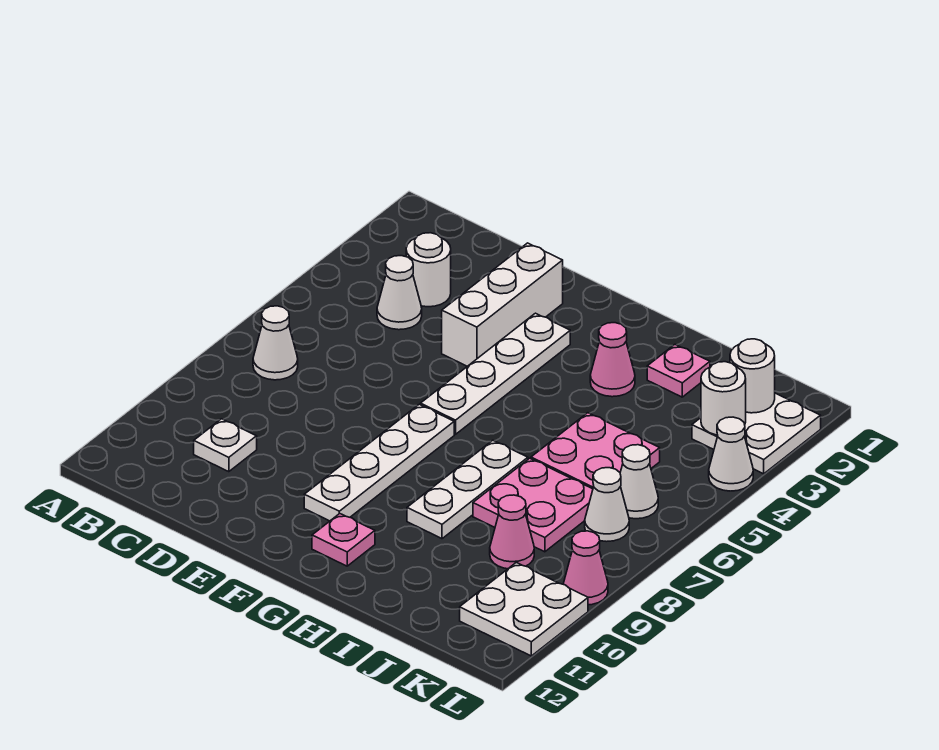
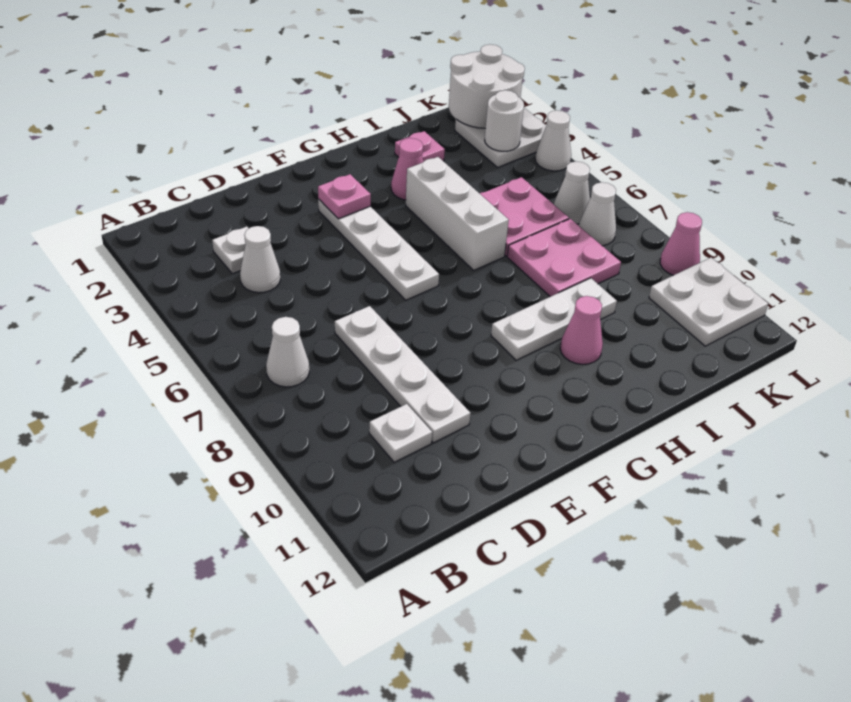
white 1x1 round brick [406,233,451,307] -> white 1x1 plate [212,227,249,274]
white 1x3 brick [442,243,563,366] -> white 1x3 brick moved to [406,157,509,270]
white 1x4 plate [304,404,454,521] -> white 1x4 plate moved to [335,306,470,443]
pink 1x1 plate [312,513,375,566] -> pink 1x1 plate moved to [318,174,371,219]
white 1x3 plate [407,440,528,539] -> white 1x3 plate turned to [491,278,617,360]
pink 1x1 cone [490,495,534,569] -> pink 1x1 cone moved to [560,296,603,364]
white 1x1 round brick [730,339,775,413] -> white 2x2 round brick [449,44,525,128]

